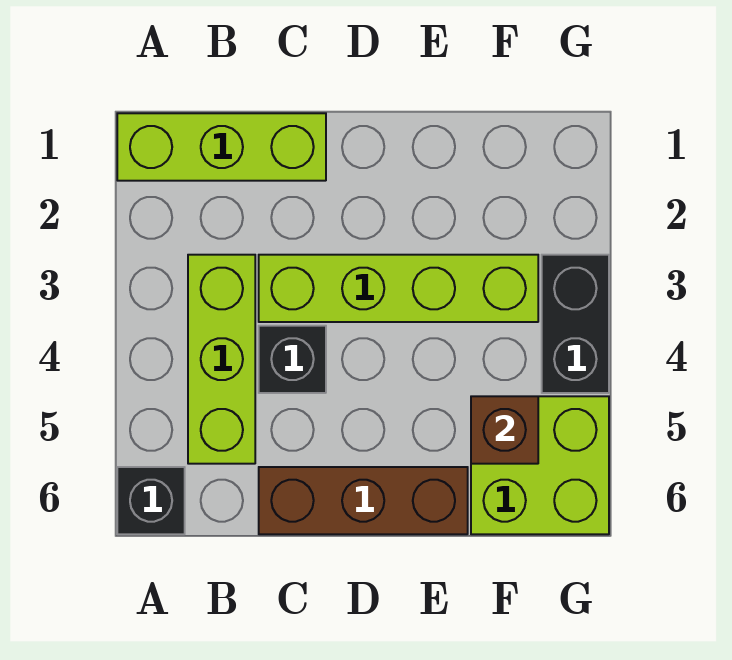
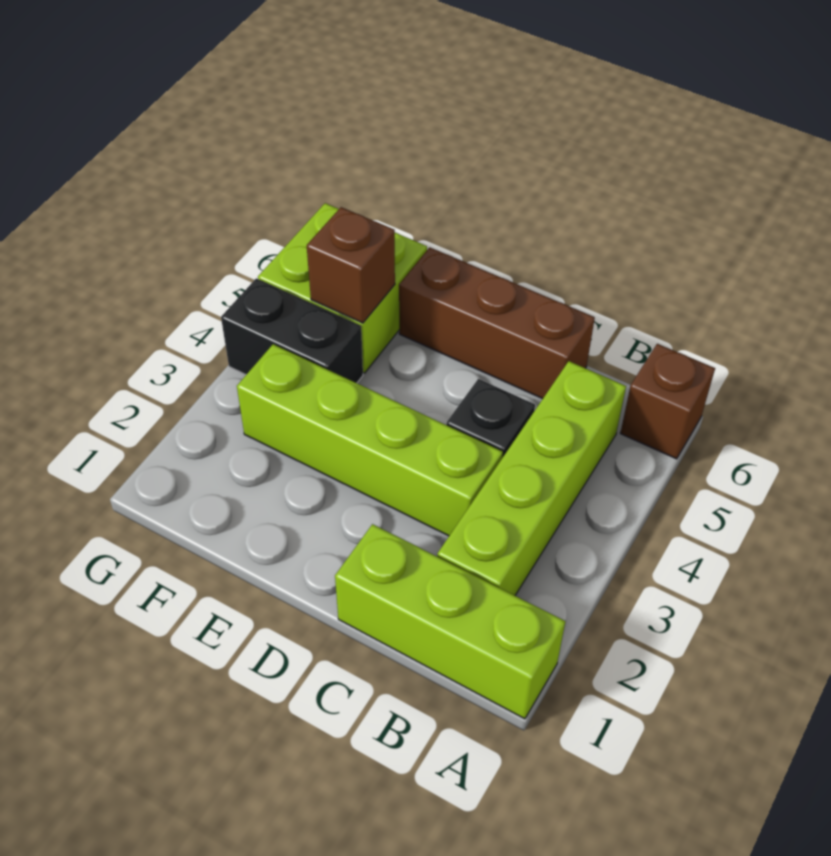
black 1x1 brick [117,467,185,534] -> brown 1x1 brick [620,344,715,459]
lime 1x3 brick [188,255,255,464] -> lime 1x4 brick [437,361,626,595]
black 1x2 brick [542,255,609,393] -> black 1x2 brick turned to [221,278,363,383]

